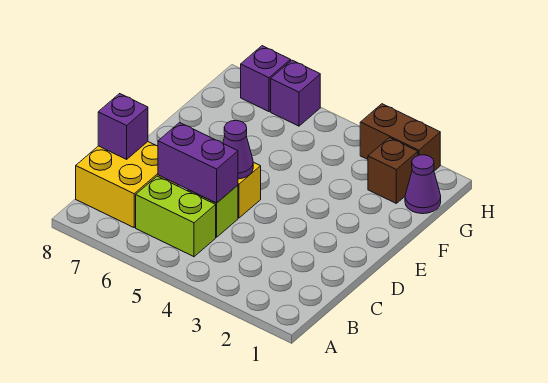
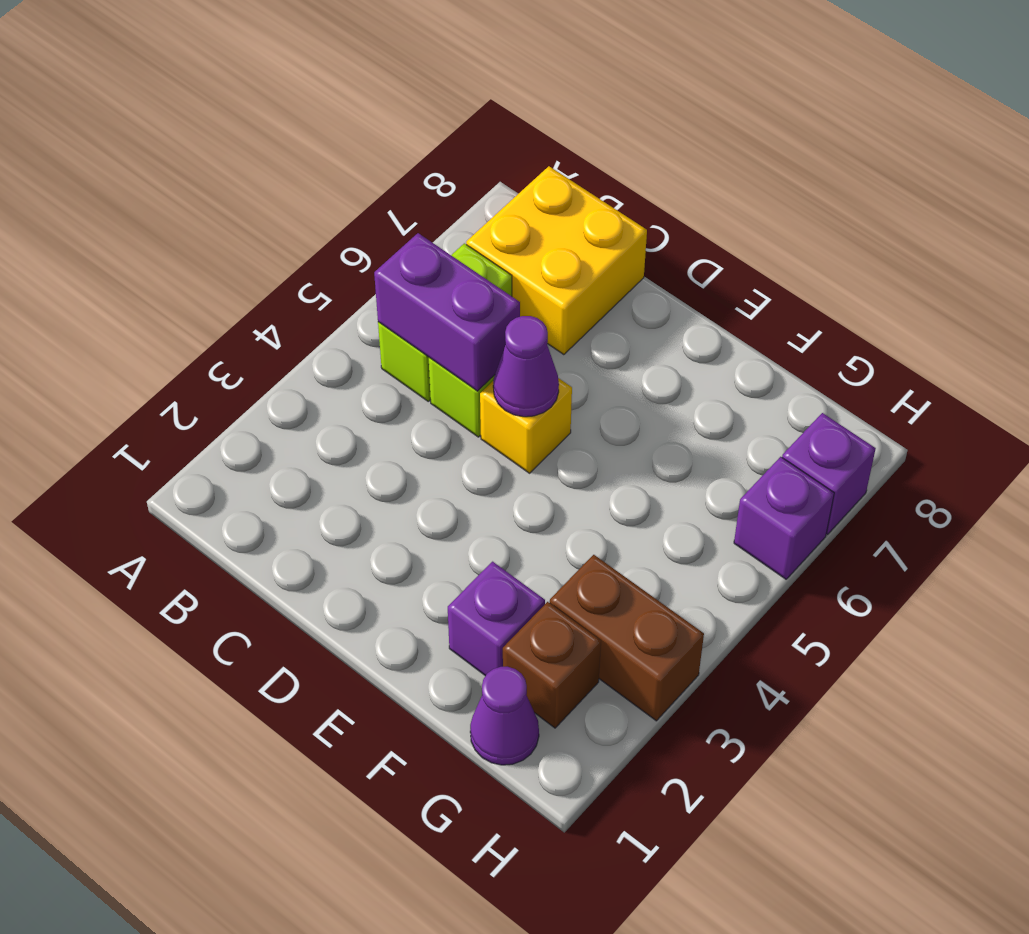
purple 1x2 brick [158,123,238,203] -> purple 1x2 brick turned to [374,233,520,391]
purple 1x1 brick [98,94,148,159] -> purple 1x1 brick moved to [448,562,545,676]
brown 1x2 brick [360,104,440,171] -> brown 1x2 brick turned to [550,555,704,721]

